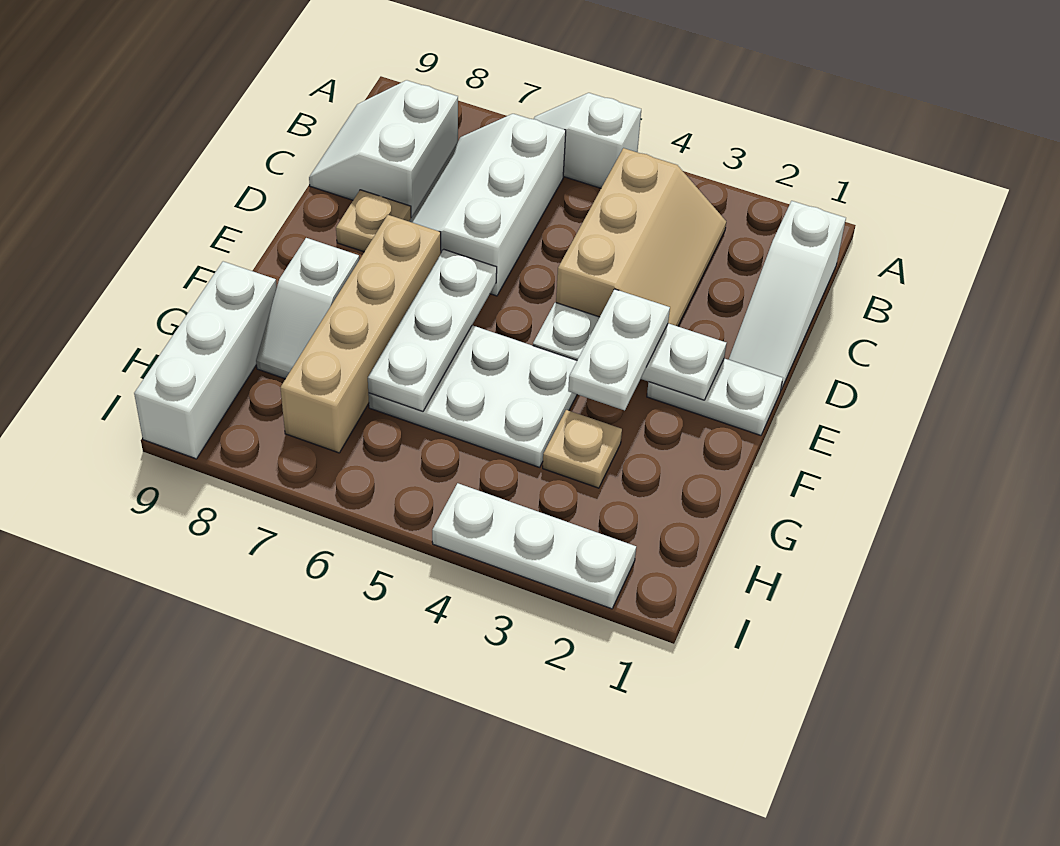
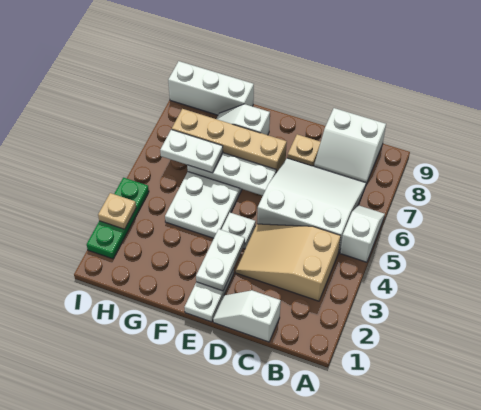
white 1x3 slope [729,201,846,389] -> white 1x2 slope [213,290,281,342]
tan 2x3 slope [556,148,726,326] -> tan 2x3 slope turned to [236,224,341,301]
white 2x3 slope [409,114,566,296] -> white 3x3 slope [257,158,366,251]
white 2x2 slope [309,80,458,217] -> white 2x2 slope turned to [314,108,386,184]
white 1x2 plate [568,289,670,410] -> white 1x2 plate moved to [160,129,223,173]
tan 1x1 plate [543,410,622,488] -> tan 1x1 plate moved to [98,193,136,229]
white 1x3 plate [432,483,636,609] -> green 1x3 plate [87,178,149,259]

